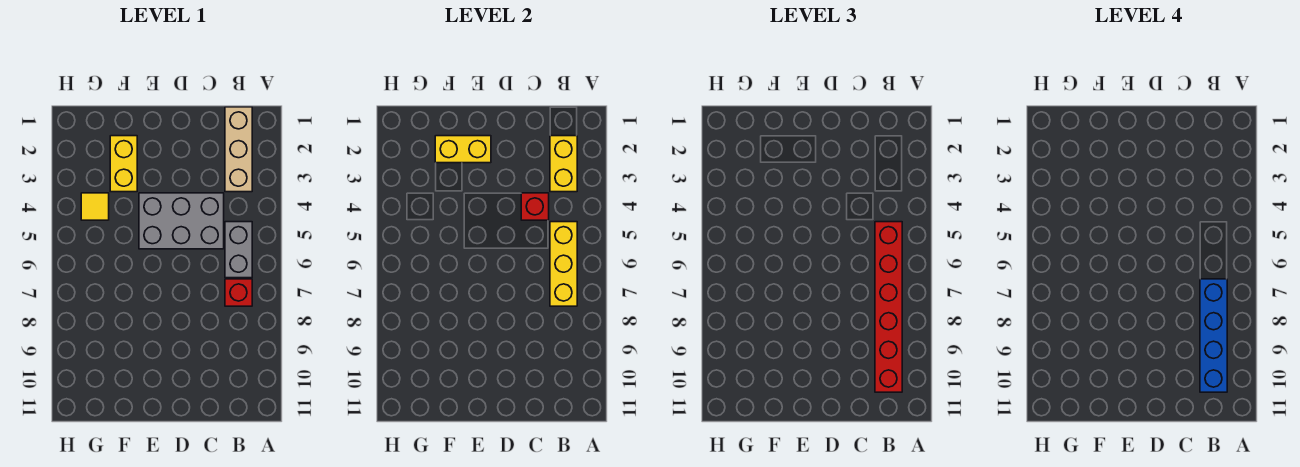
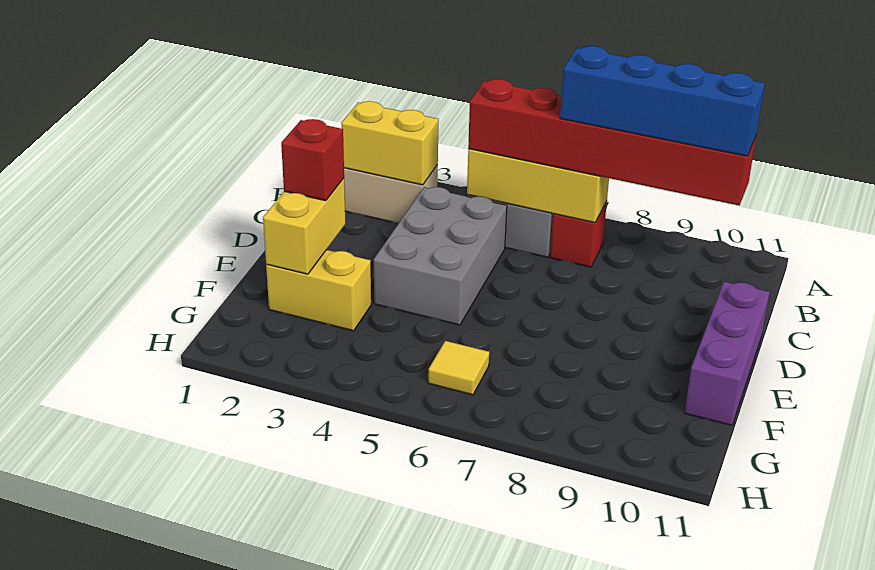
red 1x1 brick [521,193,549,220] -> red 1x1 brick moved to [281,119,344,201]
none -> purple 1x3 brick [685,282,770,425]
yellow 1x1 tile [81,193,109,220] -> yellow 1x1 tile moved to [428,341,489,395]

